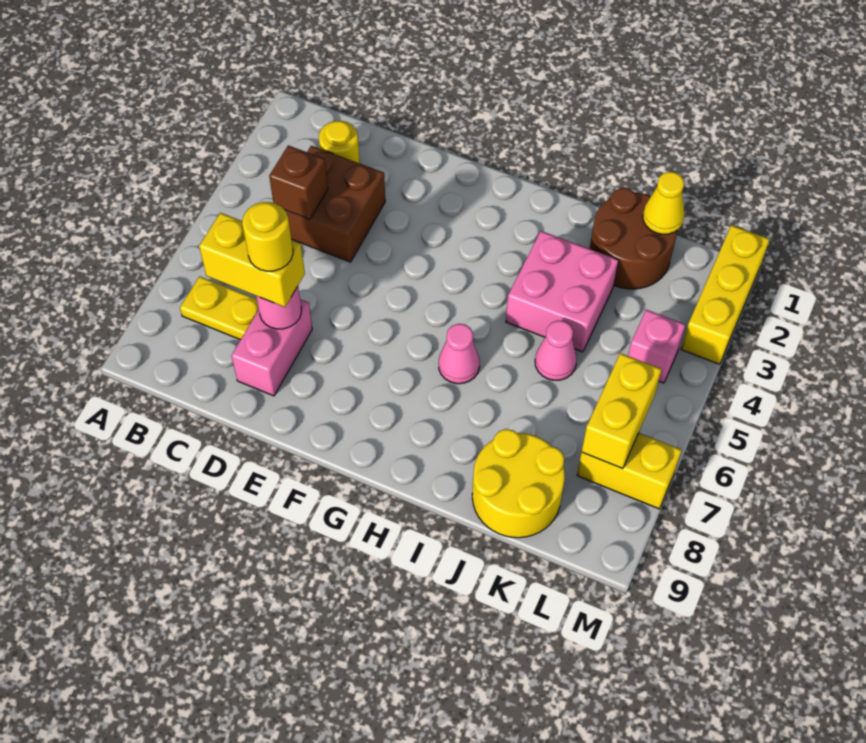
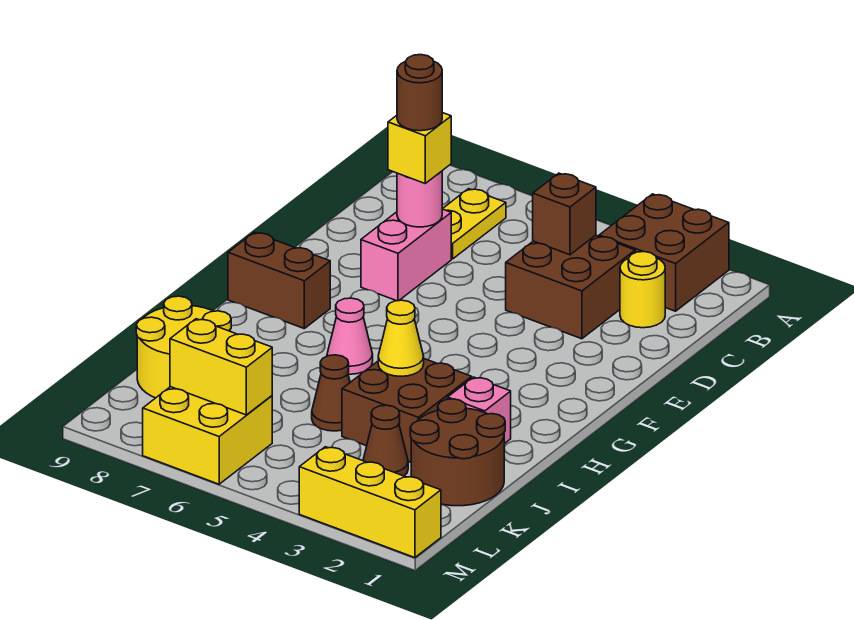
none -> brown 2x2 brick [599,194,729,311]
yellow 1x2 brick [199,213,305,307] -> yellow 1x1 brick [388,113,451,183]
pink 1x2 brick [232,299,312,396] -> pink 1x2 brick turned to [361,209,451,301]
yellow 1x1 round brick [242,202,293,271] -> brown 1x1 round brick [397,55,442,131]
none -> brown 1x2 brick [228,232,330,328]
pink 2x2 brick [506,231,619,352] -> brown 2x2 brick [342,359,472,462]
pink 1x1 cone [535,320,577,380] -> brown 1x1 cone [312,355,350,431]
yellow 1x1 cone [643,172,685,234] -> yellow 1x1 cone moved to [378,300,424,376]
none -> brown 1x1 cone [363,405,408,476]
pink 1x1 brick [628,310,685,383] -> pink 1x1 brick moved to [448,377,511,444]
yellow 1x2 brick [577,433,682,509] -> yellow 2x2 brick [143,387,272,484]

